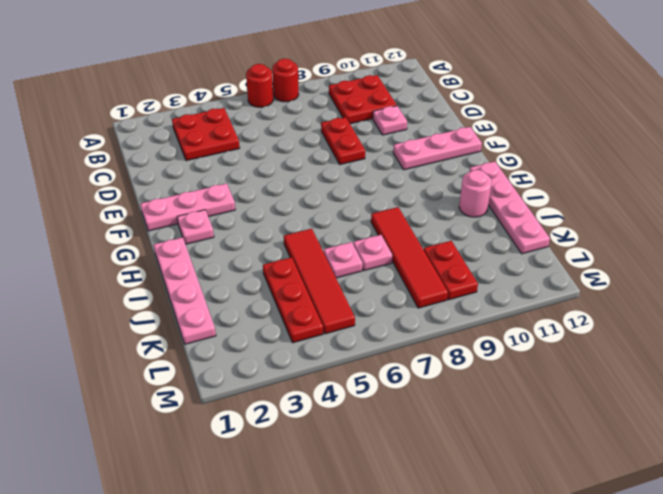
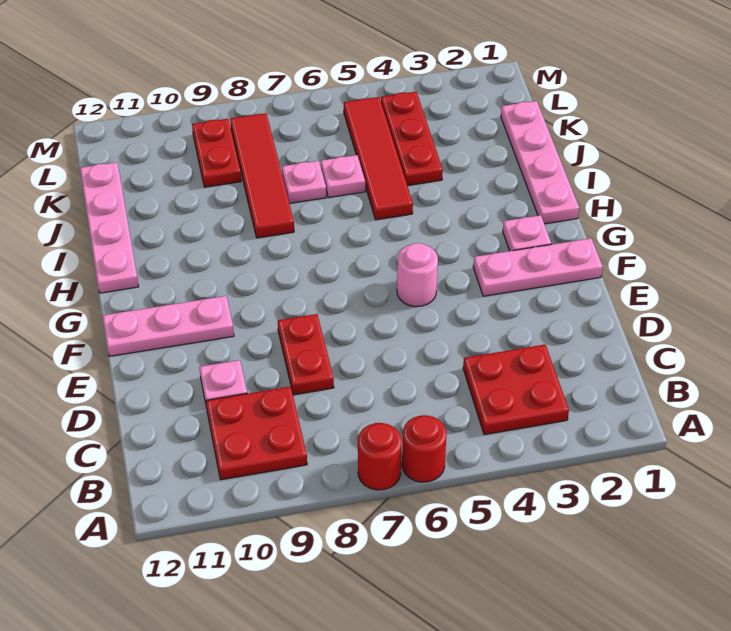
pink 1x1 round brick [459,170,492,217] -> pink 1x1 round brick moved to [397,243,438,307]

